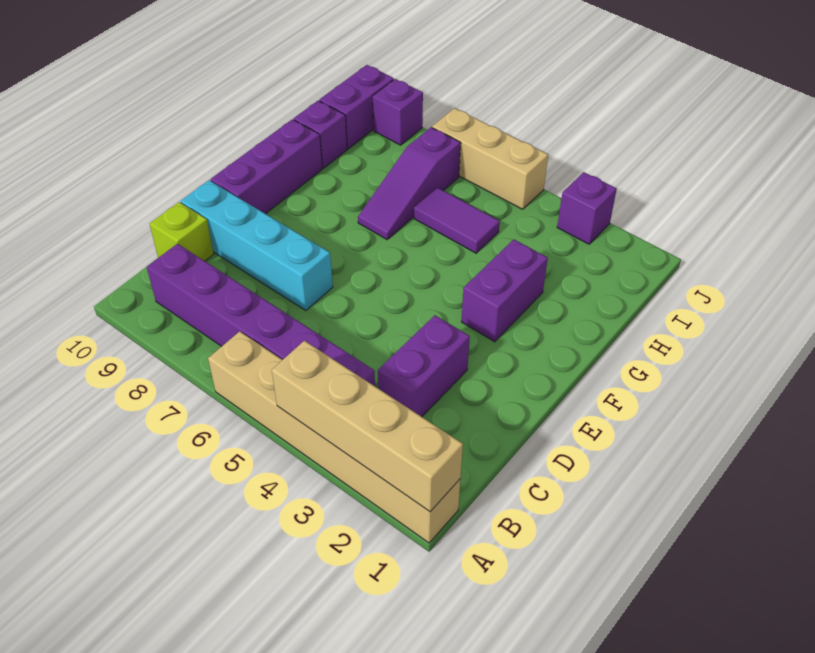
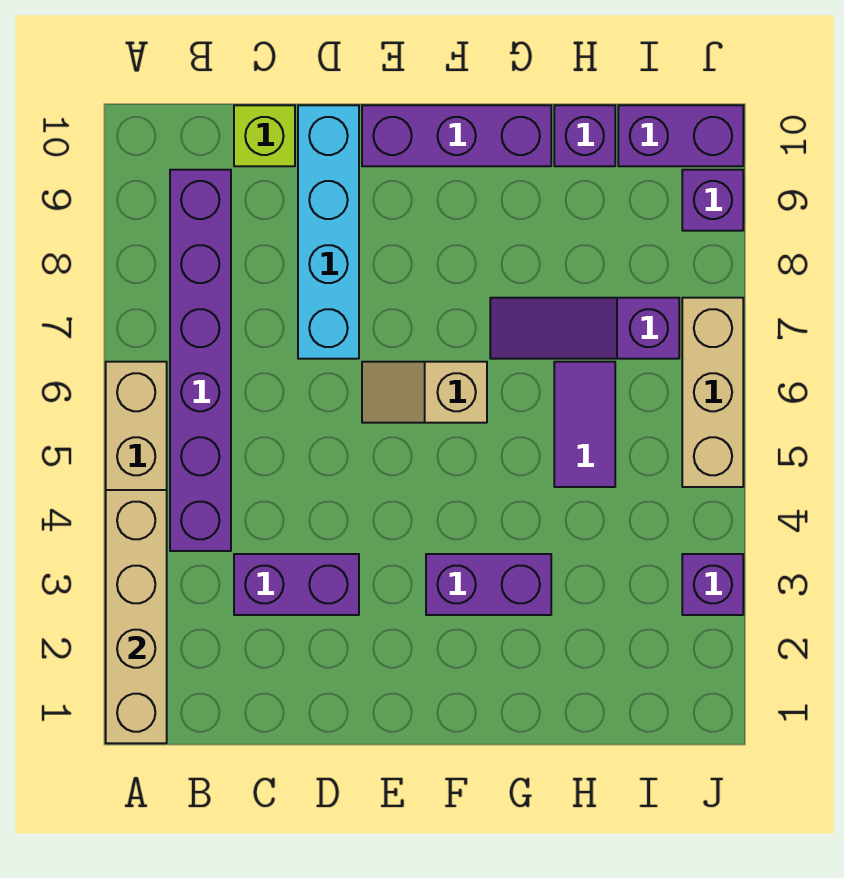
none -> tan 1x2 slope [362,362,487,423]

